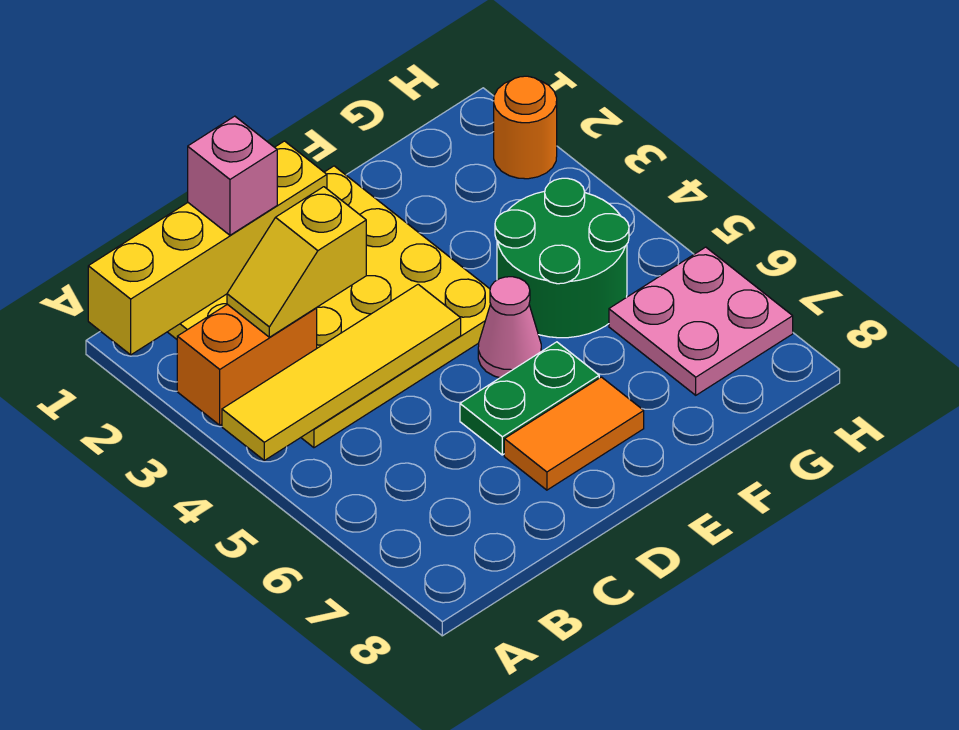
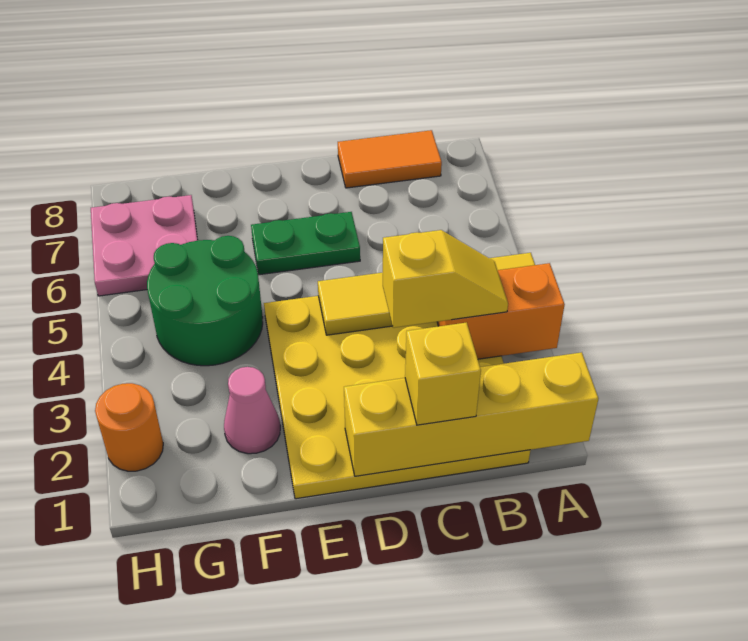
pink 1x1 brick [188,116,277,235] -> yellow 1x1 brick [405,322,481,425]
orange 1x2 tile [504,377,644,490] -> orange 1x2 tile moved to [338,130,442,188]
pink 1x1 cone [478,277,541,378] -> pink 1x1 cone moved to [224,367,280,454]

